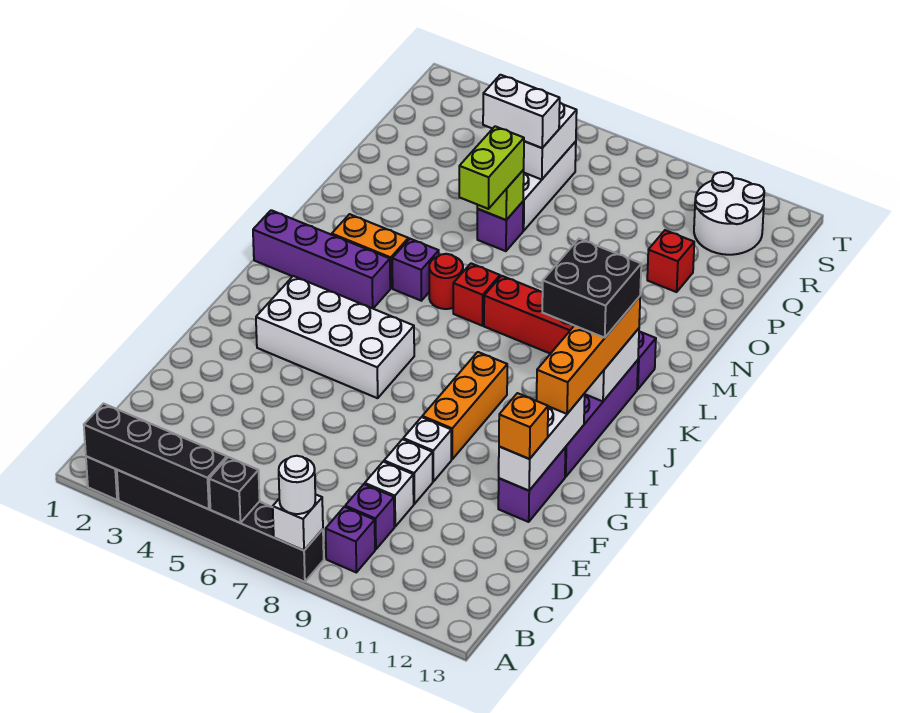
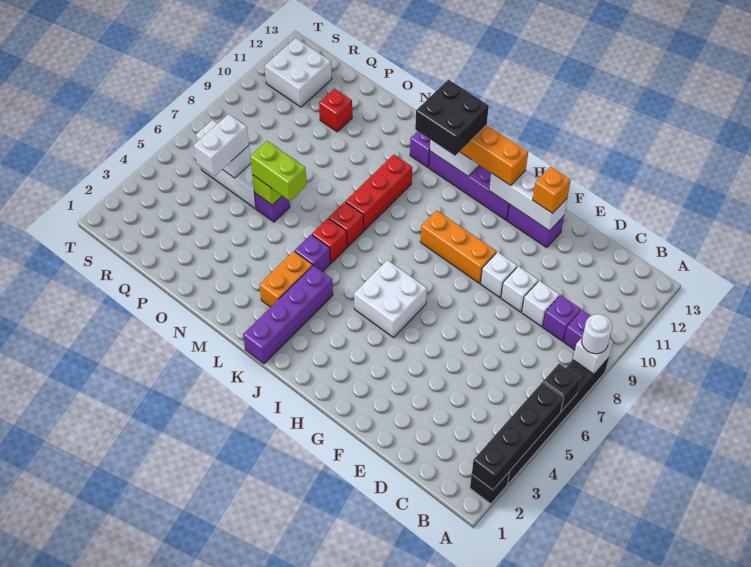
white 2x4 brick [256,276,414,398] -> white 2x2 brick [354,260,427,338]
red 1x1 round brick [429,254,463,309] -> red 1x1 brick [312,218,347,263]
white 2x2 round brick [694,172,764,255] -> white 2x2 brick [265,38,332,107]

